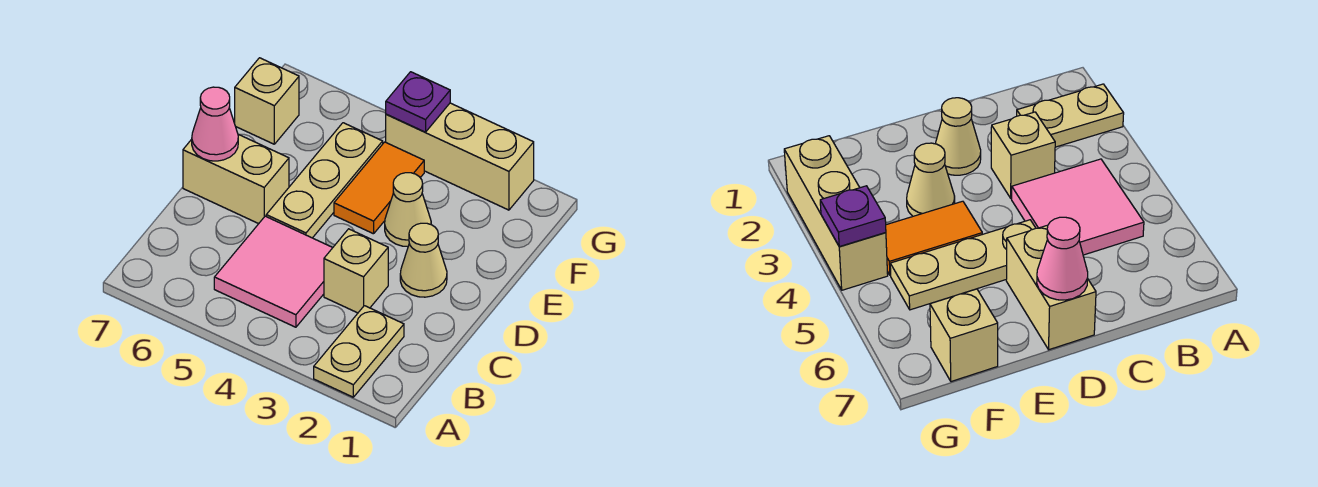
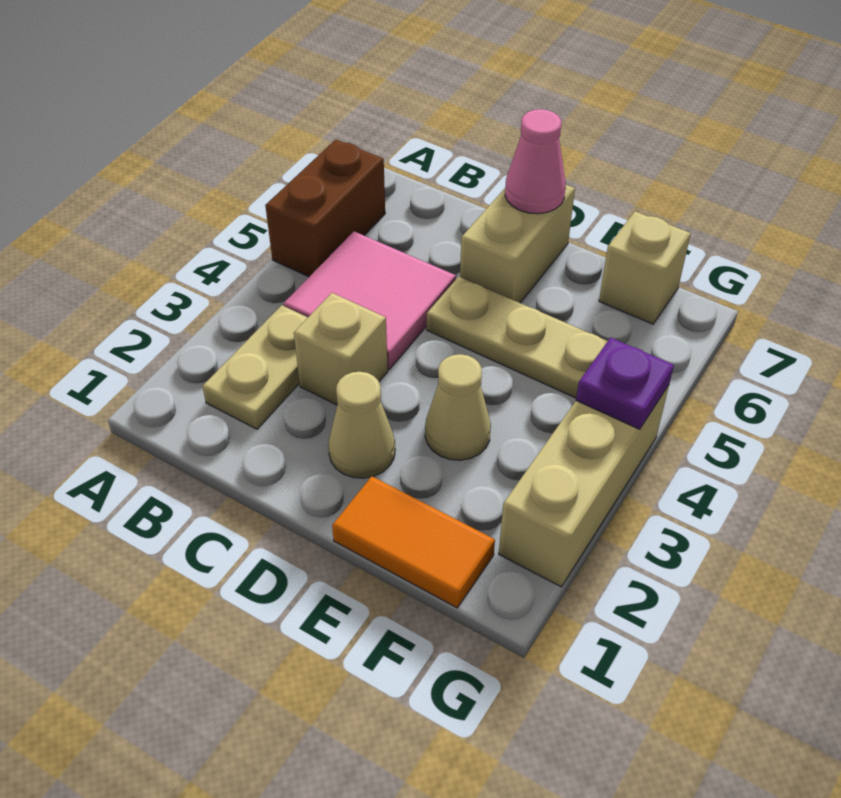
tan 1x2 plate [314,306,404,397] -> tan 1x2 plate turned to [202,305,308,429]
none -> brown 1x2 brick [265,140,385,277]
orange 1x2 tile [334,142,424,234] -> orange 1x2 tile moved to [332,476,495,608]

